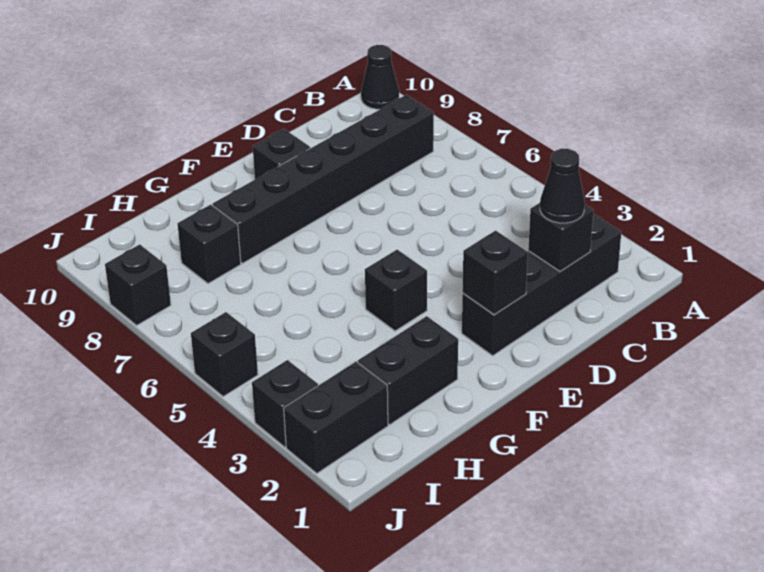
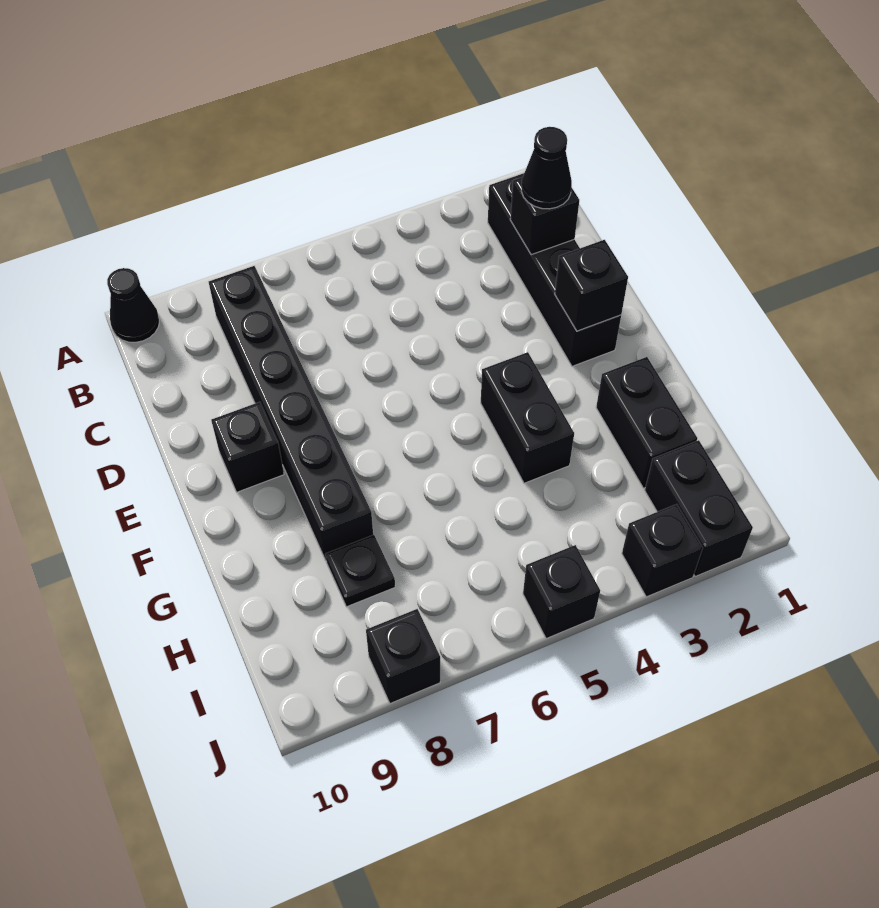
black 1x1 brick [365,250,427,331] -> black 1x2 brick [481,352,574,483]
black 1x1 brick [177,205,241,284] -> black 1x1 plate [325,535,395,607]

